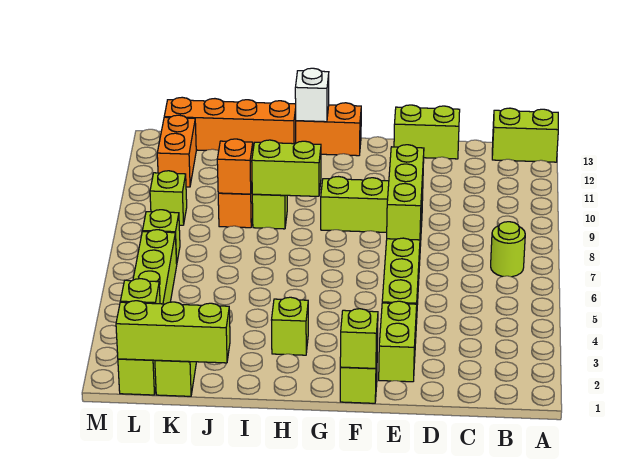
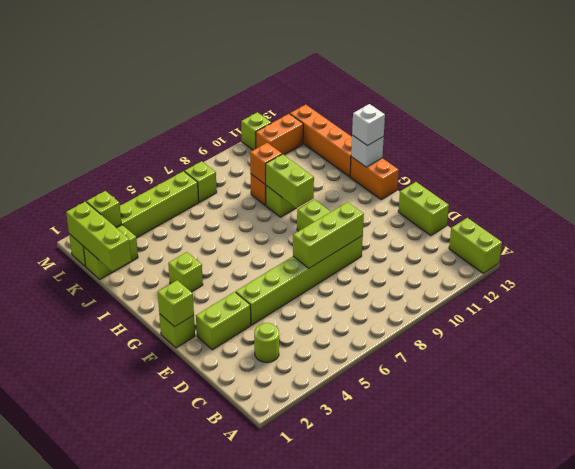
lime 1x1 round brick [491,222,525,277] -> lime 1x1 round brick moved to [254,323,279,363]
none -> white 1x1 brick [352,104,385,146]
lime 1x1 brick [150,171,187,225] -> lime 1x1 brick moved to [241,112,271,150]

